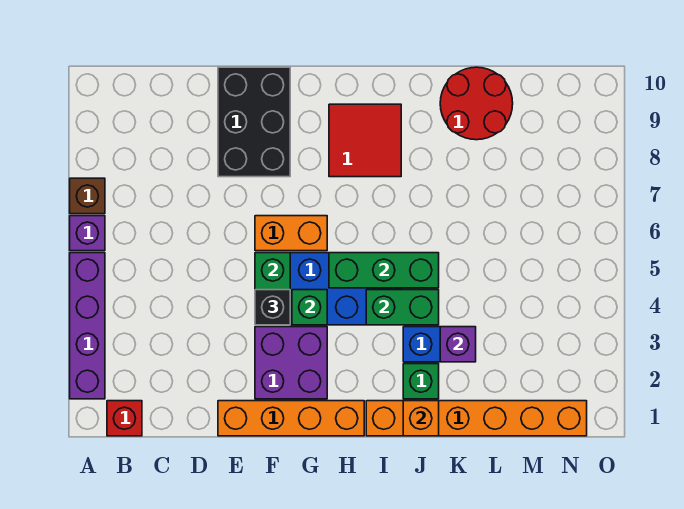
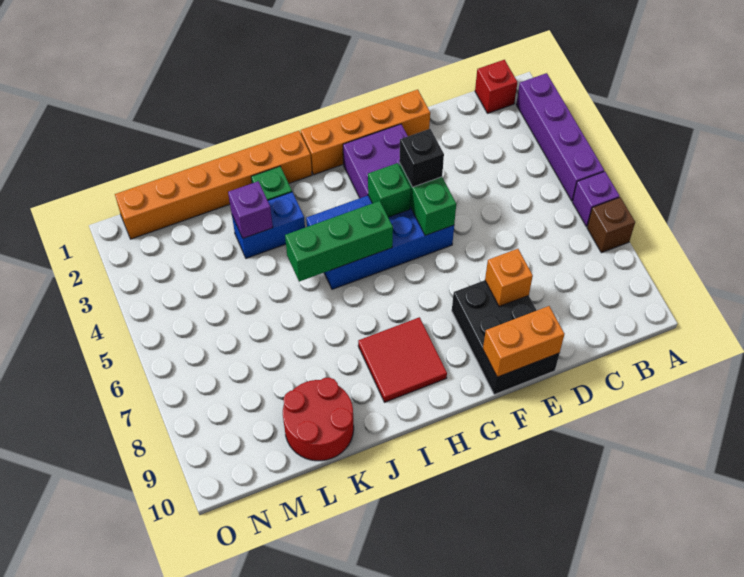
orange 1x2 brick [255,216,327,251] -> orange 1x2 brick moved to [483,306,564,377]
green 1x2 brick [366,290,439,325] -> none
orange 1x1 brick [403,401,439,436] -> orange 1x1 brick moved to [485,249,533,307]

